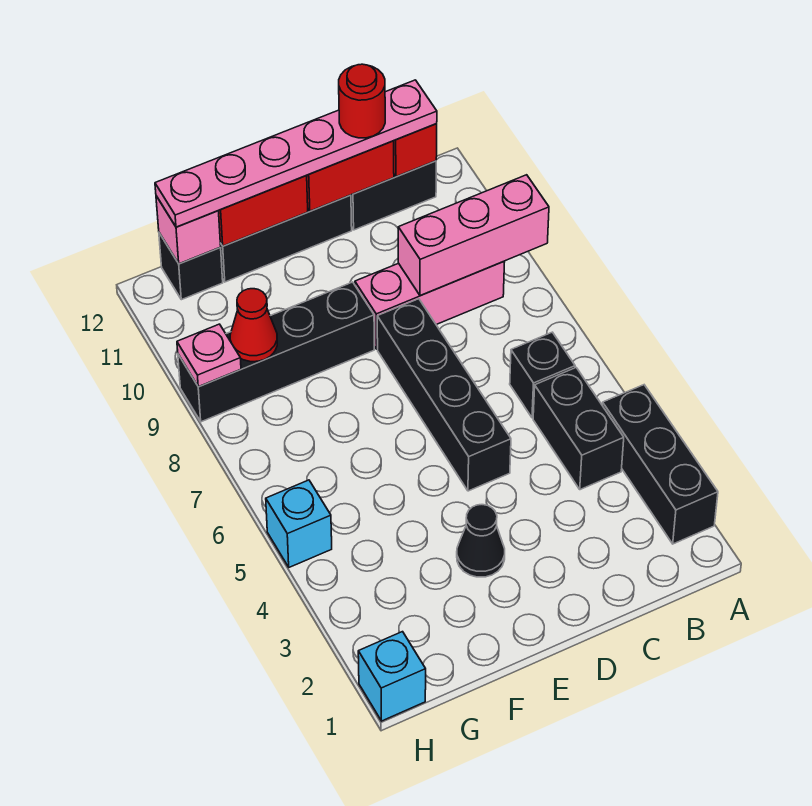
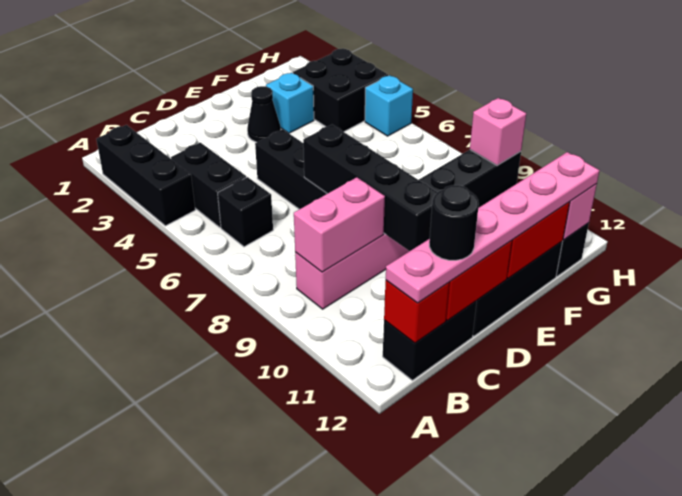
pink 1x3 brick [398,175,549,296] -> pink 1x2 brick [294,177,385,272]
red 1x1 round brick [339,64,385,138] -> black 1x1 round brick [429,185,479,260]
none -> black 1x4 brick [303,125,438,251]
none -> black 2x2 brick [293,49,388,132]
red 1x1 cone [230,289,277,362] -> none
cyan 1x1 brick [358,632,426,721] -> cyan 1x1 brick moved to [266,73,314,133]
pink 1x1 plate [177,324,241,387] -> pink 1x1 brick [470,98,526,166]

